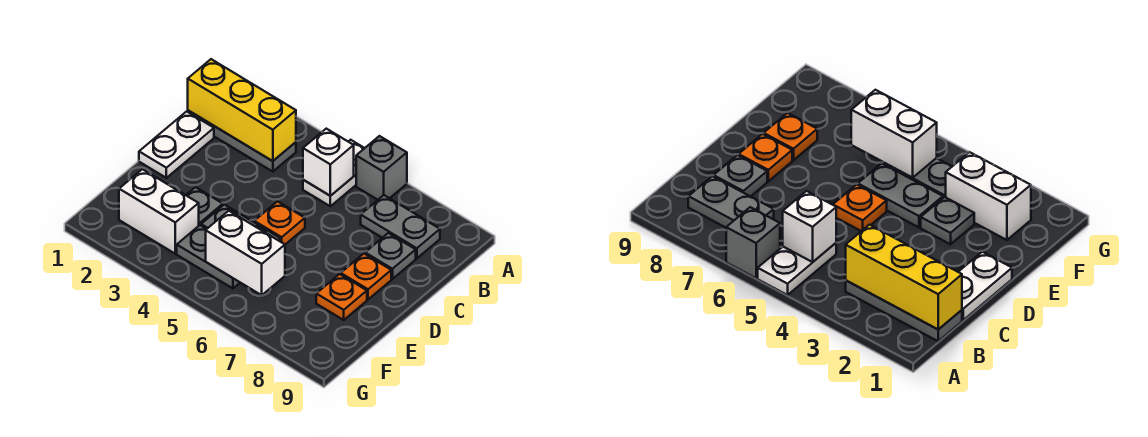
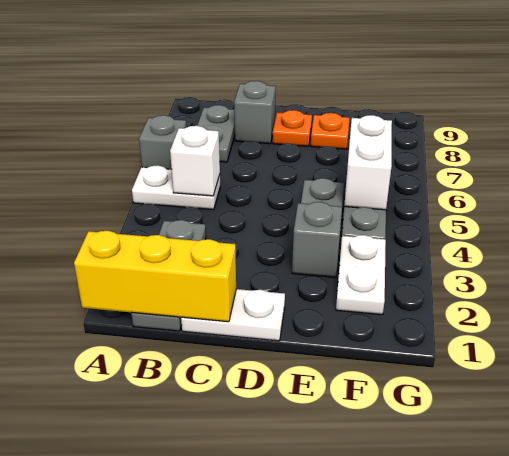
yellow 1x3 brick [188,59,296,161] -> yellow 1x3 brick turned to [74,231,236,322]
grey 1x1 plate [365,233,416,279] -> grey 1x1 brick [234,81,276,144]
orange 1x1 plate [254,201,305,244] -> none
grey 1x1 plate [186,187,223,225] -> grey 1x1 brick [292,202,342,277]
white 1x2 brick [119,169,199,254] -> white 1x2 plate [336,235,386,315]

